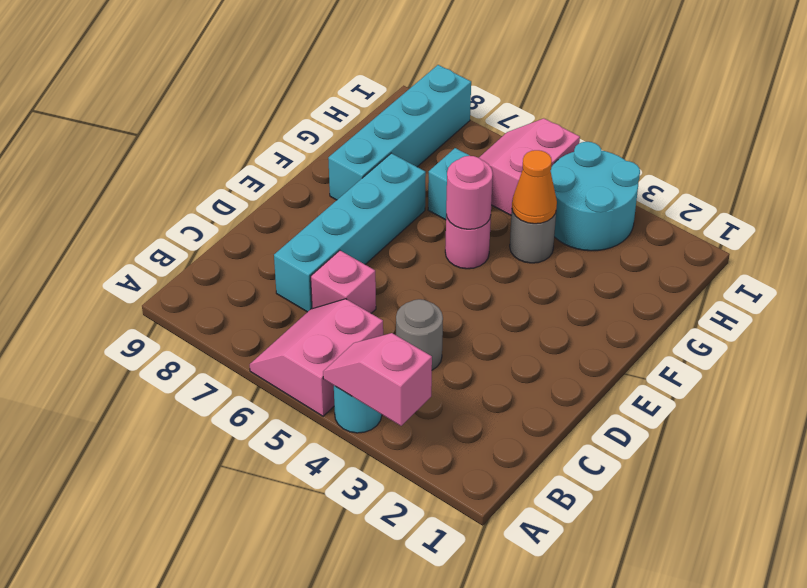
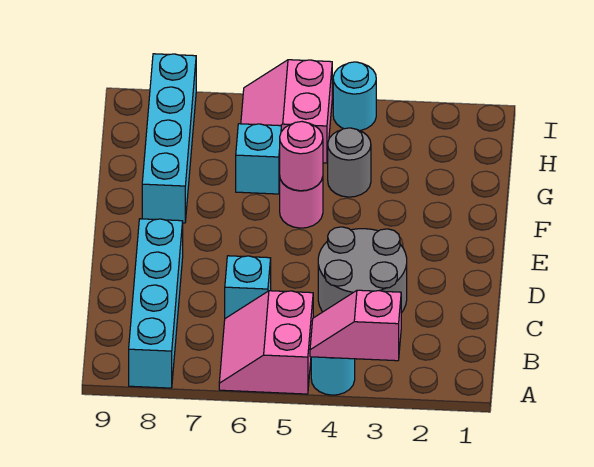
grey 1x1 round brick [396,299,443,370] -> grey 2x2 round brick [318,227,407,313]
pink 1x1 brick [311,250,376,313] -> cyan 1x1 brick [225,256,271,318]
cyan 1x4 brick [274,153,426,312] -> cyan 1x4 brick moved to [129,219,183,388]
orange 1x1 cone [512,150,557,224] -> none
cyan 2x2 round brick [551,142,640,251] -> cyan 1x1 round brick [333,62,376,131]

